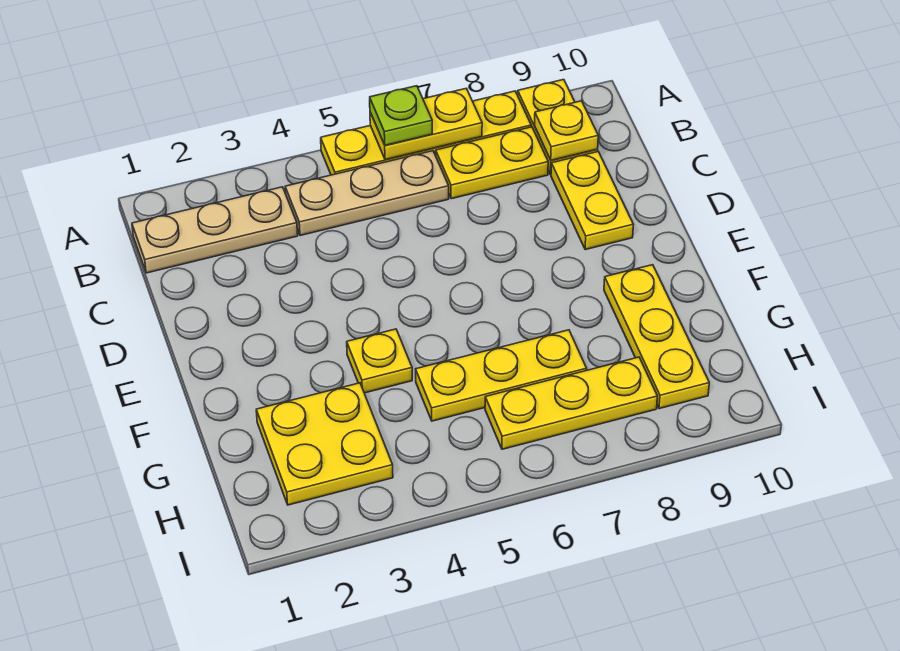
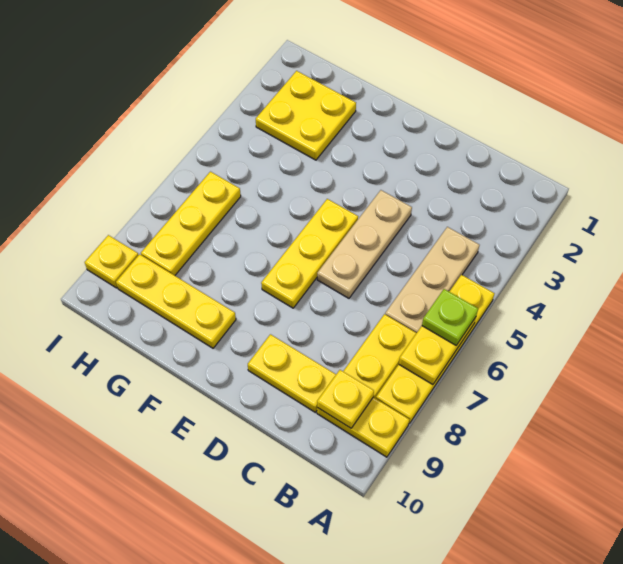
tan 1x3 plate [132,187,298,273] -> tan 1x3 plate moved to [317,190,412,298]
yellow 1x1 plate [347,329,412,393] -> yellow 1x1 plate moved to [85,235,138,288]
yellow 1x3 plate [416,330,587,421] -> yellow 1x3 plate moved to [261,199,358,308]

